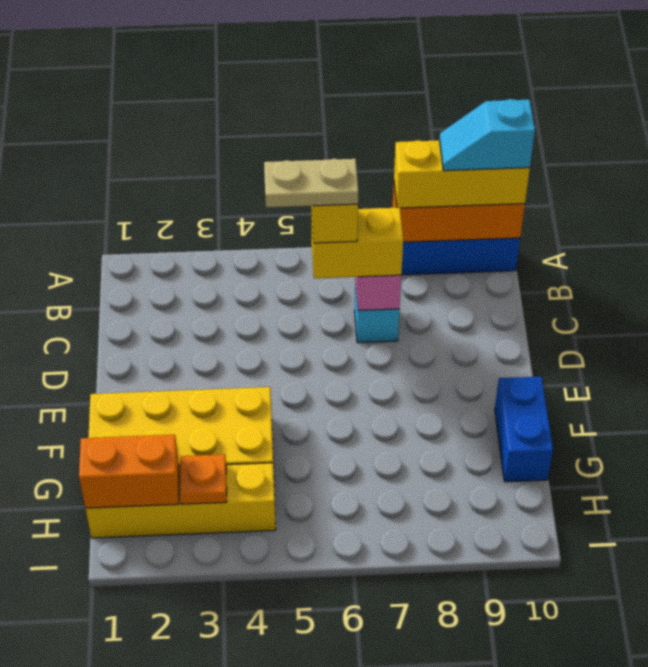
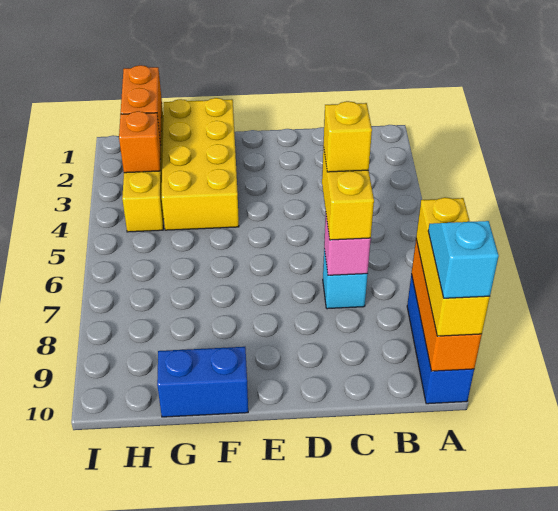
tan 1x2 plate [264,159,358,207] -> none
orange 1x1 plate [180,454,227,504] -> orange 1x1 brick [119,111,161,173]

